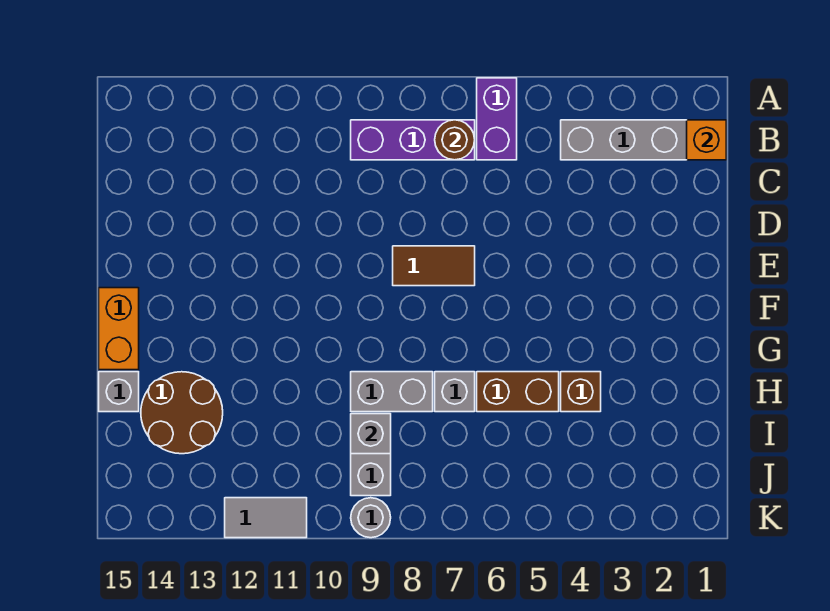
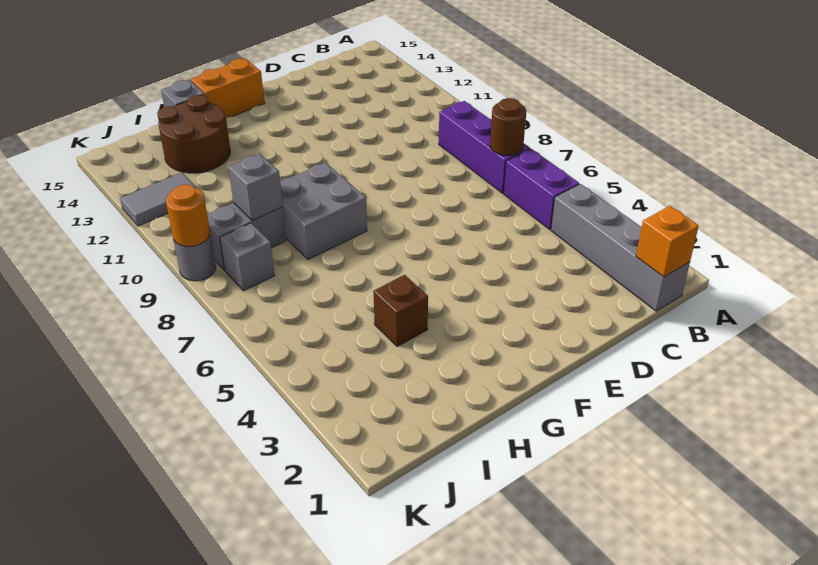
purple 1x2 brick [477,78,517,160] -> purple 1x2 brick turned to [504,149,579,229]
brown 1x2 tile [393,246,475,286] -> none
brown 1x2 brick [477,372,559,412] -> none
grey 1x1 brick [435,372,475,412] -> grey 1x1 brick moved to [220,223,275,291]
grey 1x2 brick [351,372,433,412] -> grey 2x2 brick [280,162,367,259]
none -> orange 1x1 round brick [166,185,210,247]
grey 1x2 tile [225,498,307,538] -> grey 1x2 tile turned to [120,172,198,226]

